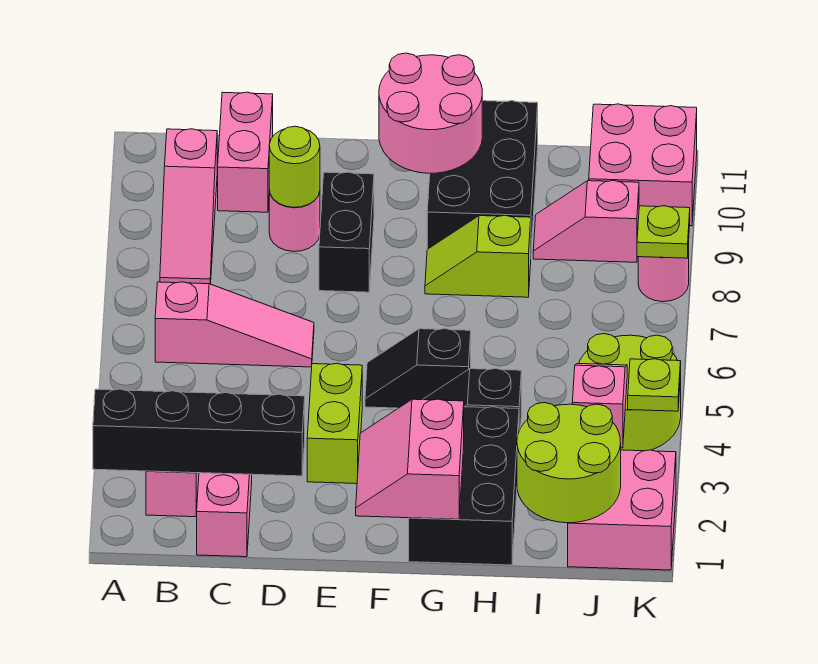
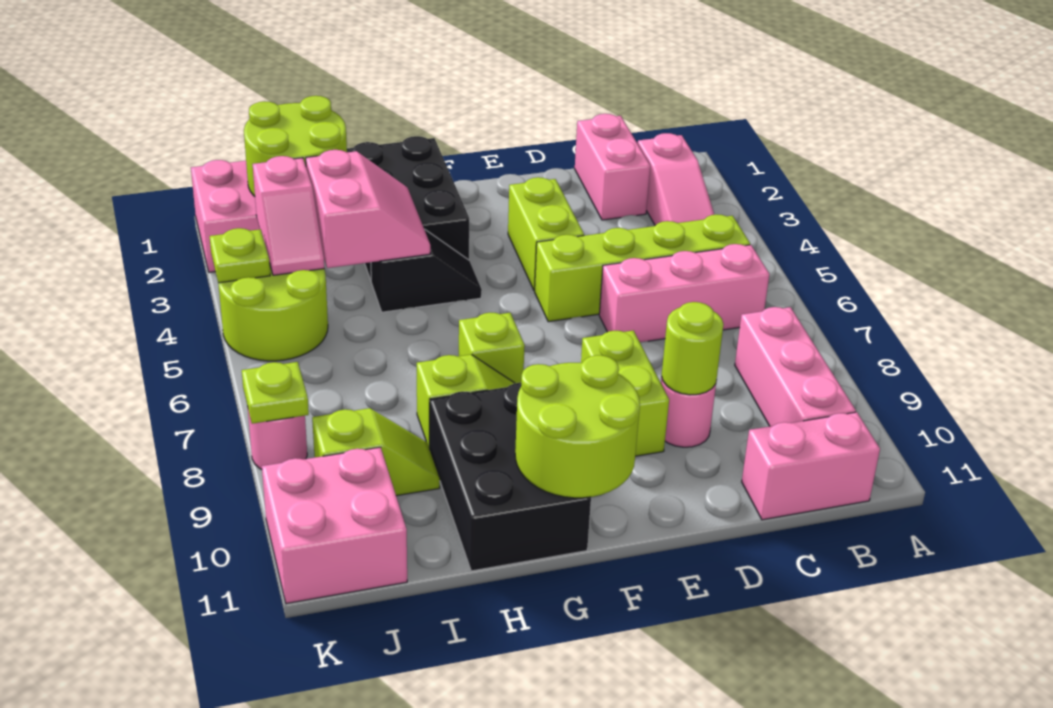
black 1x4 brick [93,389,305,476] -> none
none -> lime 1x4 brick [535,214,750,322]
pink 1x3 slope [155,282,314,367] -> pink 1x3 brick [599,244,769,342]
pink 1x3 slope [160,129,217,284] -> pink 1x3 brick [735,307,856,426]
pink 1x2 brick [218,92,273,212] -> pink 1x2 brick turned to [742,412,880,520]
black 1x2 brick [319,172,374,292] -> lime 1x2 brick [581,330,669,456]
pink 2x2 slope [356,399,464,519] -> pink 2x2 slope moved to [306,150,430,268]
black 1x2 slope [365,329,471,408] -> none
pink 2x2 round brick [379,53,482,173] -> lime 2x2 round brick [515,355,640,498]
none -> lime 1x1 brick [459,313,525,383]
pink 1x2 slope [533,181,639,262] -> lime 1x2 slope [312,408,440,496]

